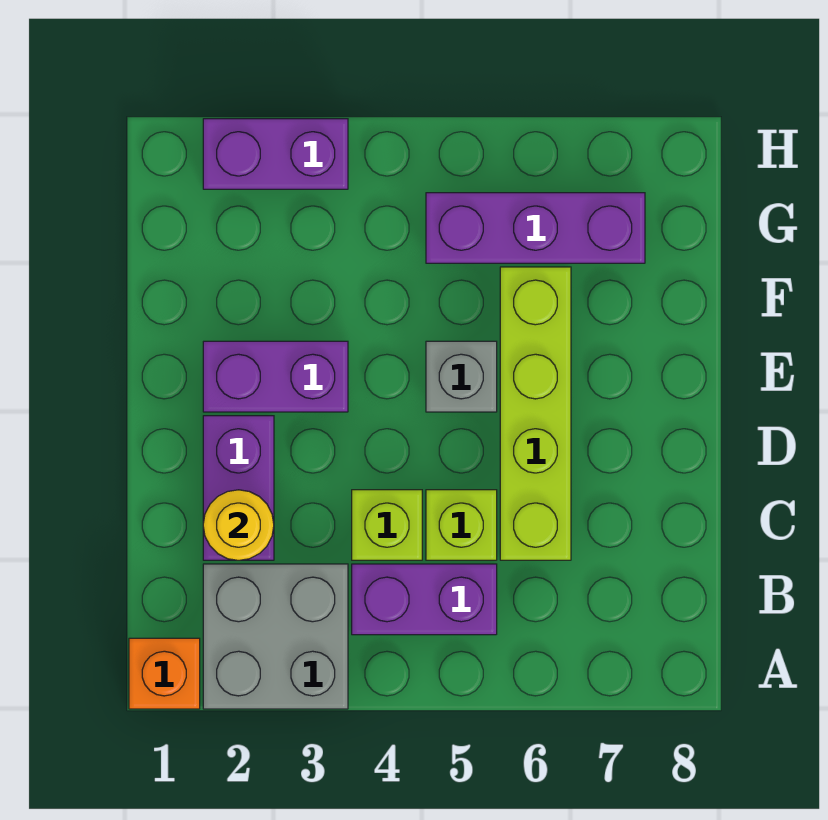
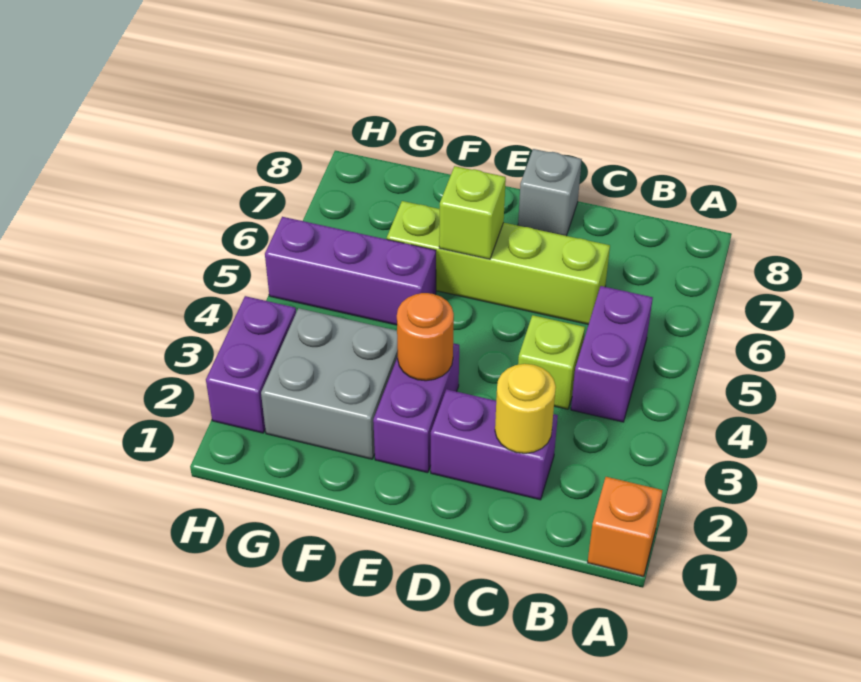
grey 2x2 brick [203,564,348,709] -> grey 2x2 brick moved to [261,308,398,459]
lime 1x1 brick [426,490,497,560] -> lime 1x1 brick moved to [439,166,506,259]
none -> orange 1x1 round brick [397,293,454,381]
grey 1x1 brick [426,341,497,412] -> grey 1x1 brick moved to [518,149,582,236]
purple 1x3 brick [426,193,645,263] -> purple 1x3 brick turned to [265,217,436,325]

